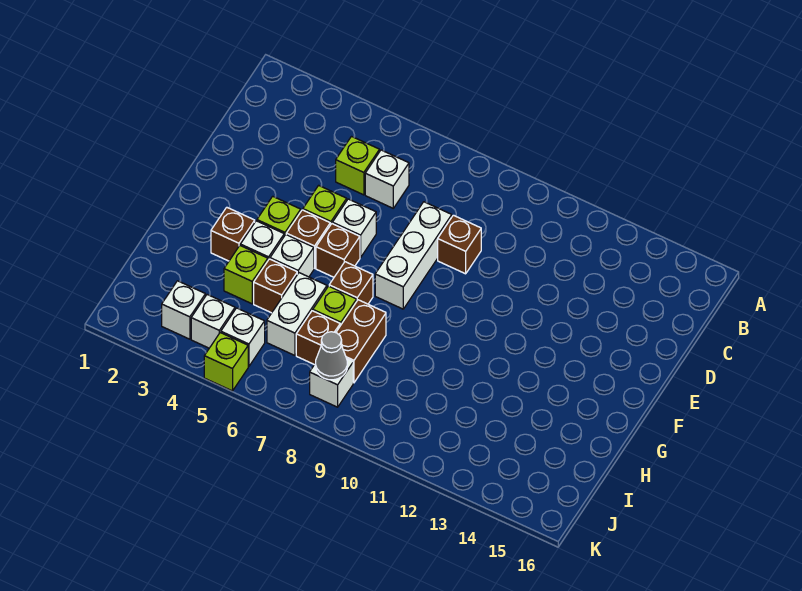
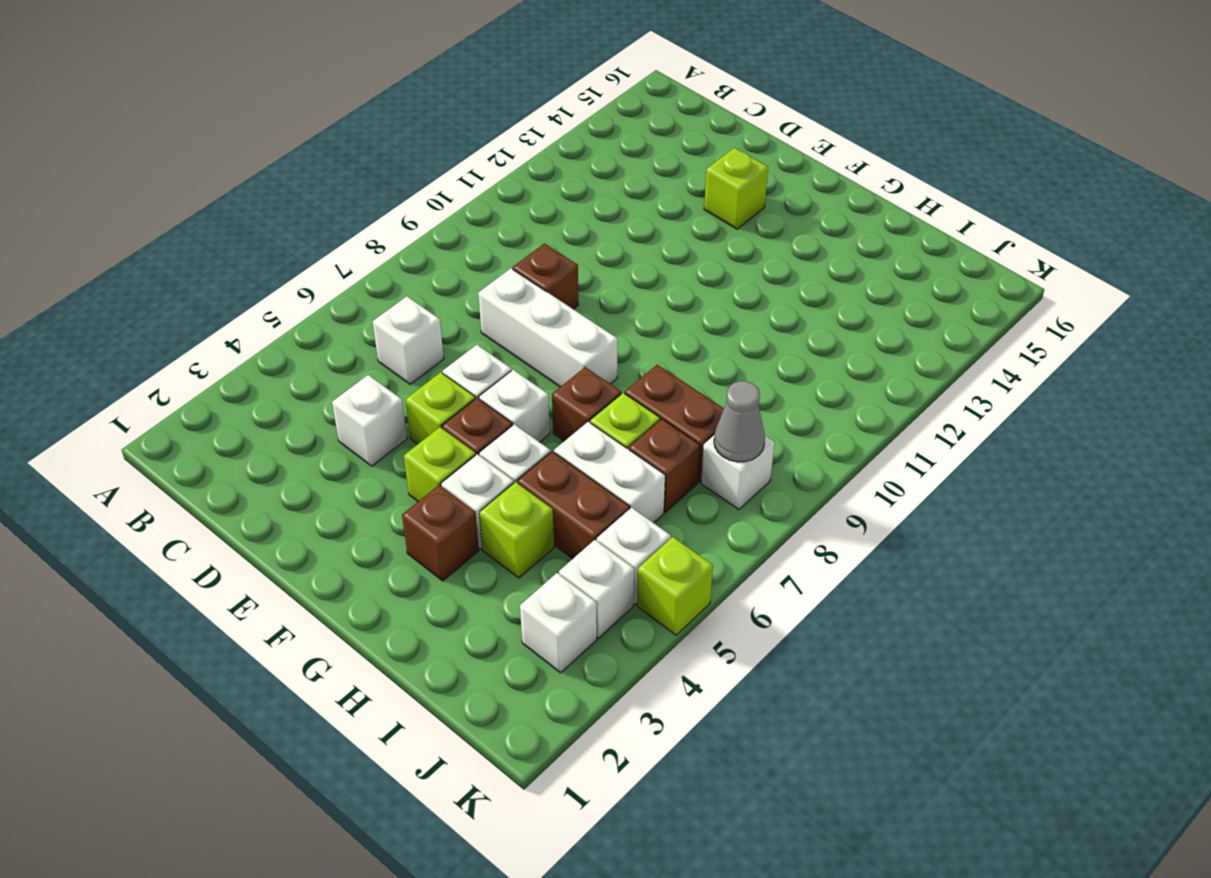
lime 1x1 brick [336,137,379,195] -> lime 1x1 brick moved to [704,148,768,229]
none -> white 1x1 brick [332,375,407,466]
brown 1x1 brick [316,224,360,277] -> white 1x1 brick [479,370,550,442]
brown 1x1 brick [254,259,297,313] -> brown 1x2 brick [517,451,630,559]

